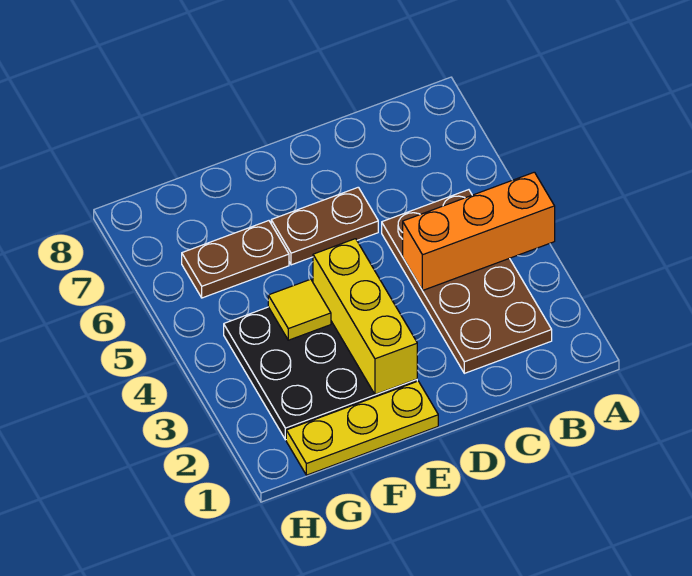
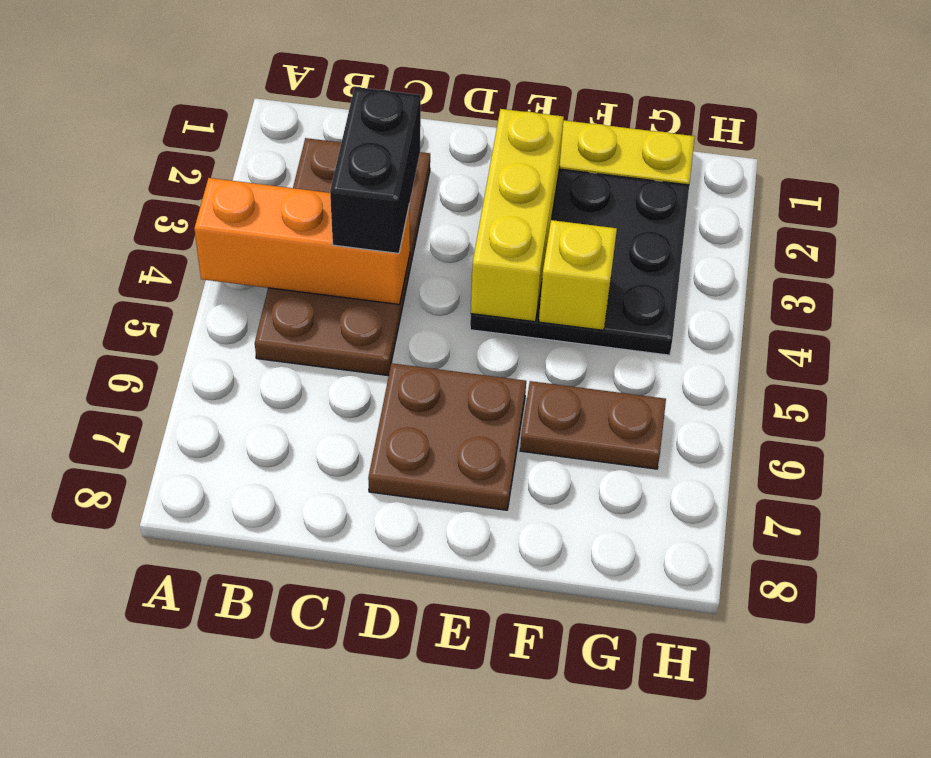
none -> black 1x2 brick [330,87,421,253]
brown 1x2 plate [271,187,378,265] -> brown 2x2 plate [368,363,526,510]
yellow 1x1 tile [268,279,331,340] -> yellow 1x1 brick [539,220,617,330]

